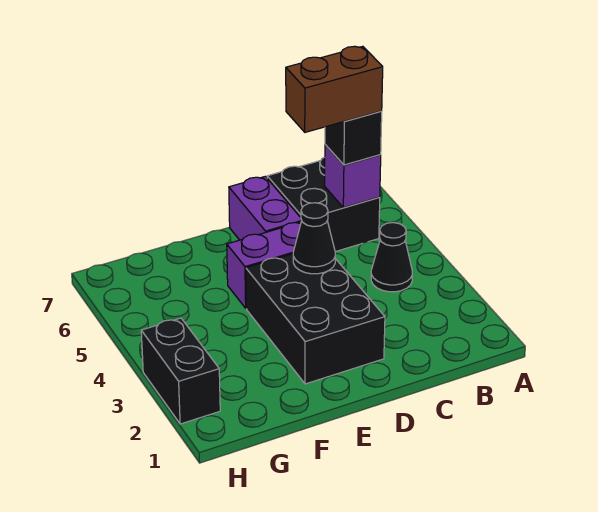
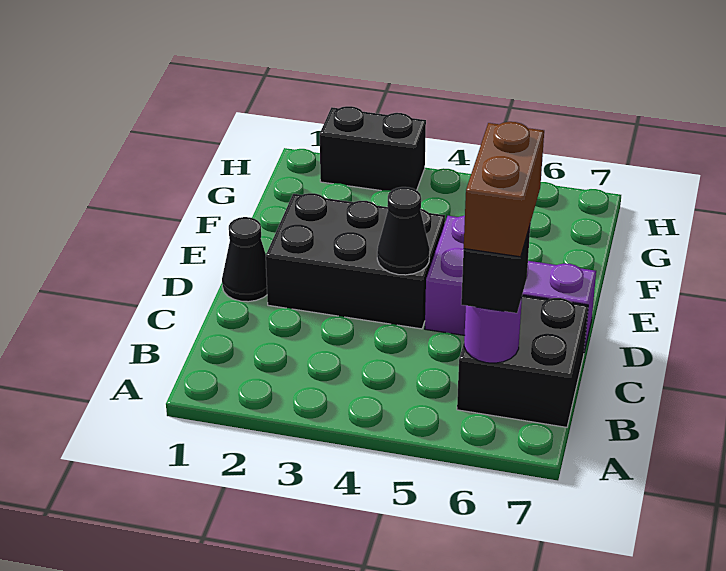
black 1x1 cone [371,223,412,292] -> black 1x1 cone moved to [222,217,267,302]
purple 1x1 brick [325,145,381,208] -> purple 1x1 round brick [464,298,522,363]

